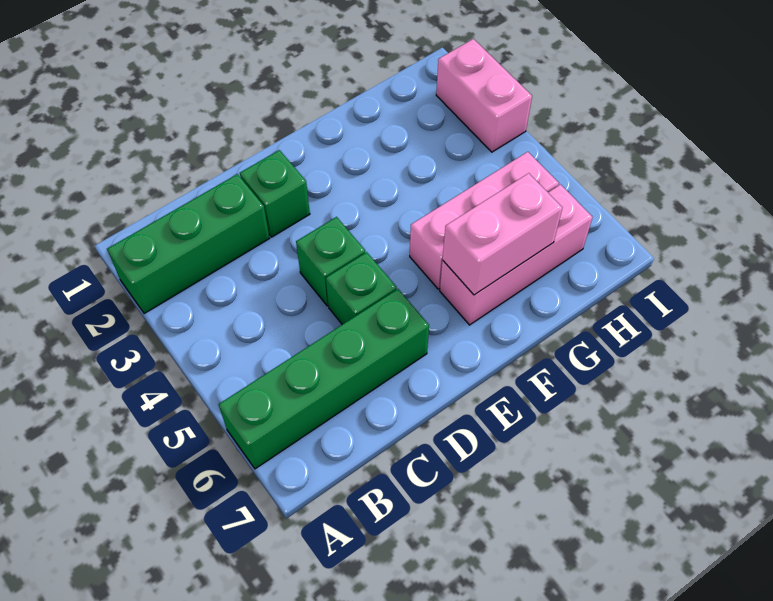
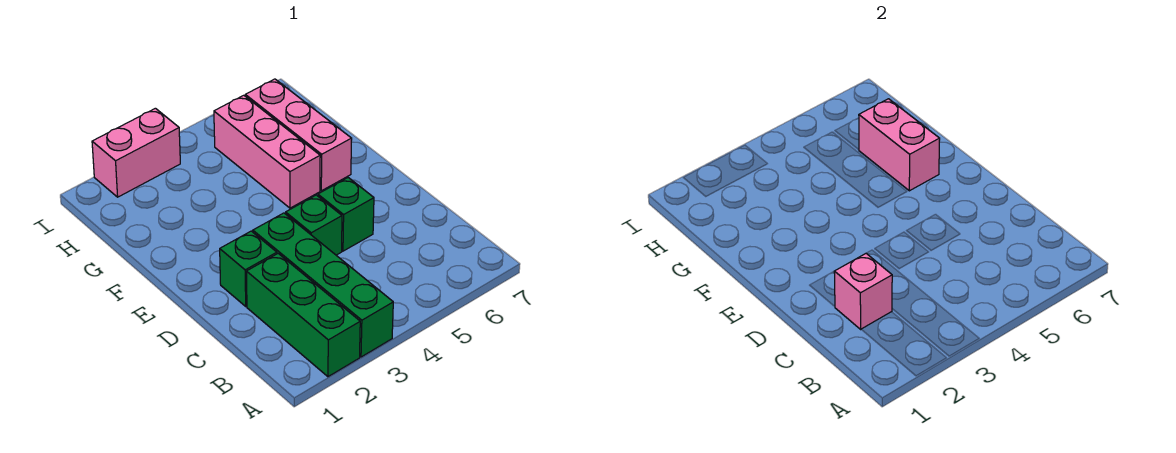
green 1x4 brick [218,289,429,469] -> green 1x4 brick moved to [253,213,393,357]
none -> pink 1x1 brick [834,254,892,329]

